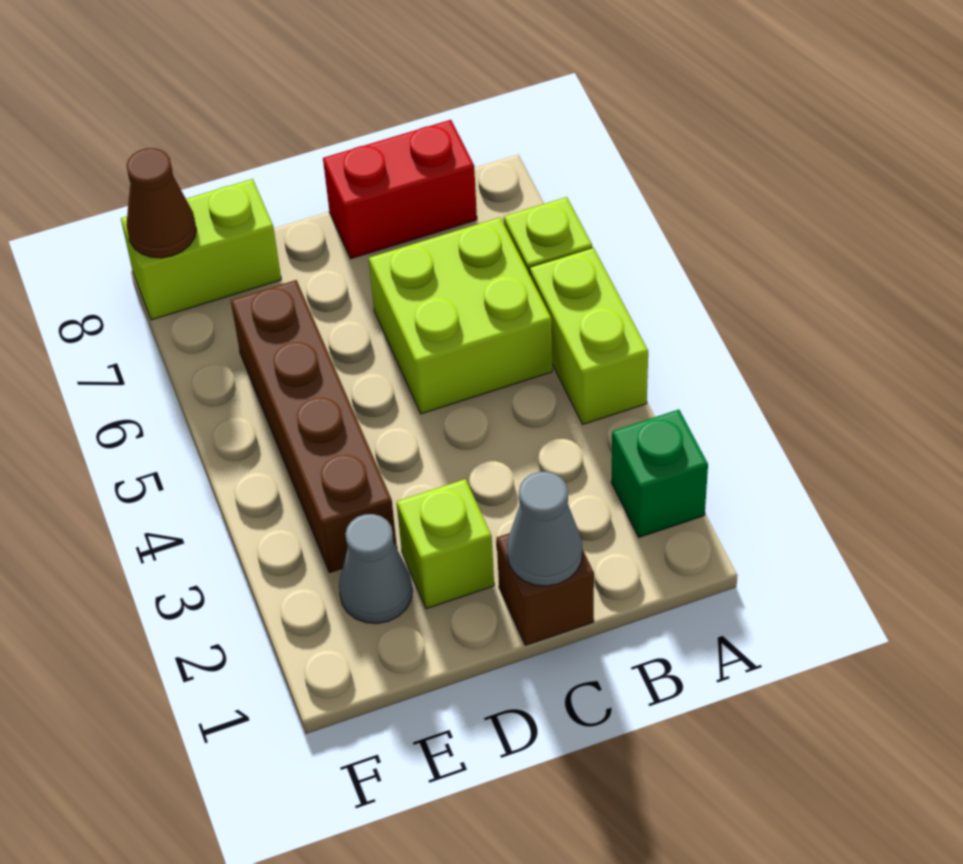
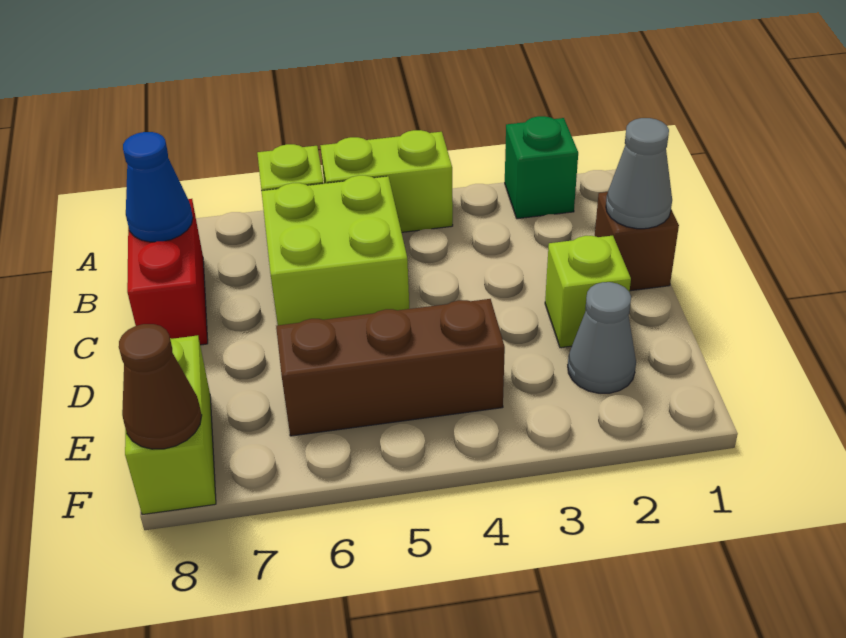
none -> blue 1x1 cone [123,132,193,242]
brown 1x4 brick [231,280,397,573] -> brown 1x3 brick [276,299,505,436]

